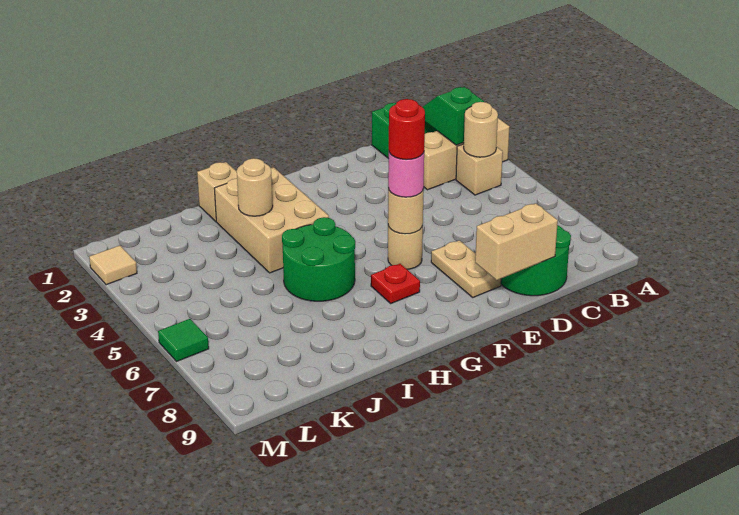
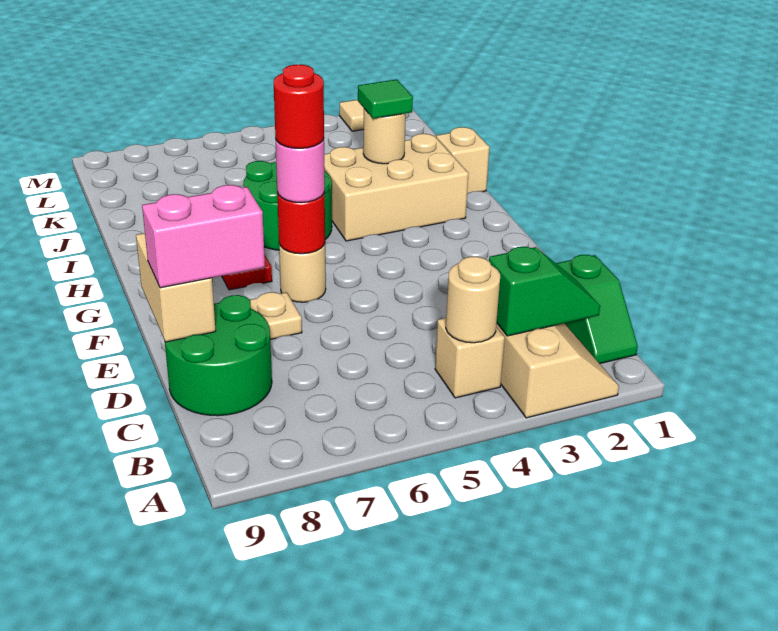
none -> pink 1x2 brick [142,185,265,288]
tan 1x1 round brick [388,188,424,234] -> red 1x1 round brick [277,192,325,254]
green 1x1 tile [158,319,209,362] -> green 1x1 tile moved to [358,79,413,119]

